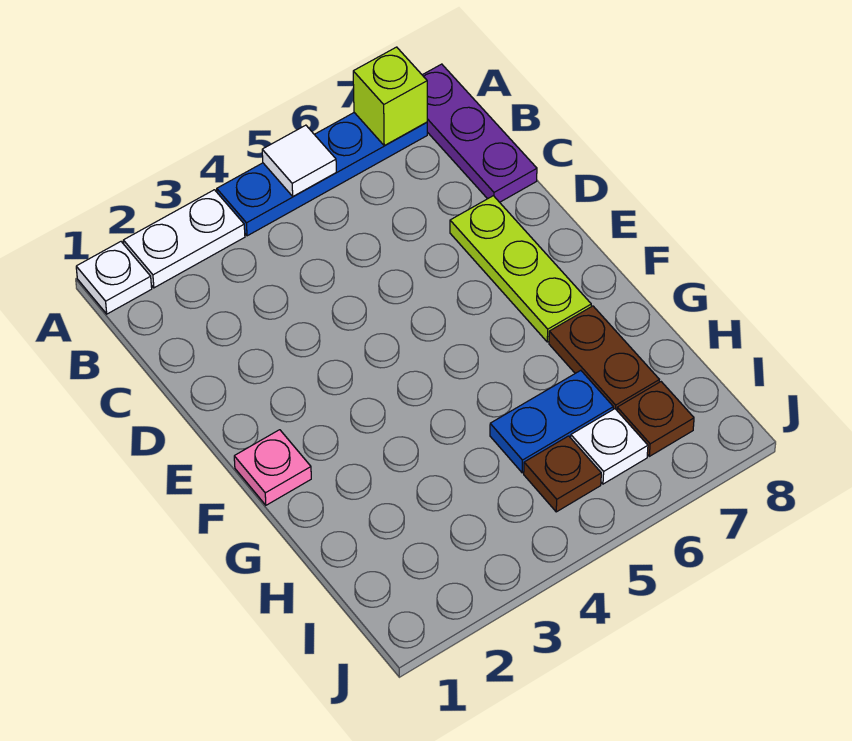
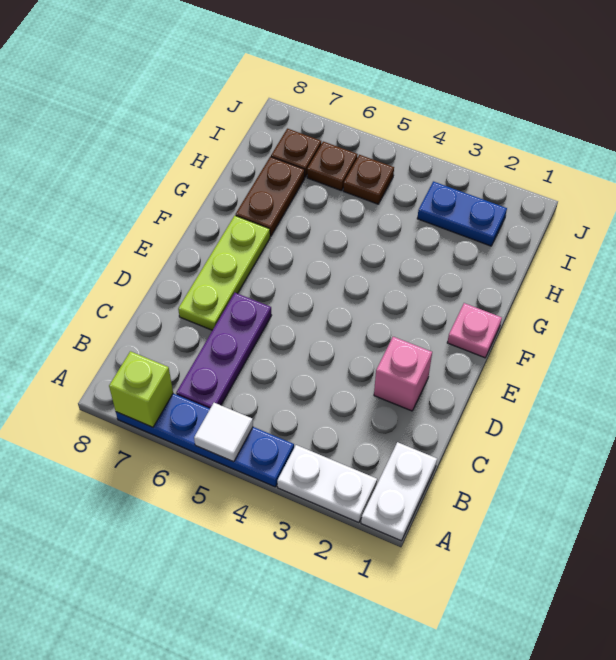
white 1x1 plate [76,242,152,314] -> white 1x2 plate [361,442,437,541]
purple 1x3 plate [423,64,537,202] -> purple 1x3 plate moved to [176,293,272,409]
none -> pink 1x1 brick [374,337,432,411]
blue 1x2 plate [490,370,613,473] -> blue 1x2 plate moved to [417,181,507,246]
white 1x1 plate [571,409,648,484] -> brown 1x1 plate [307,142,358,191]

